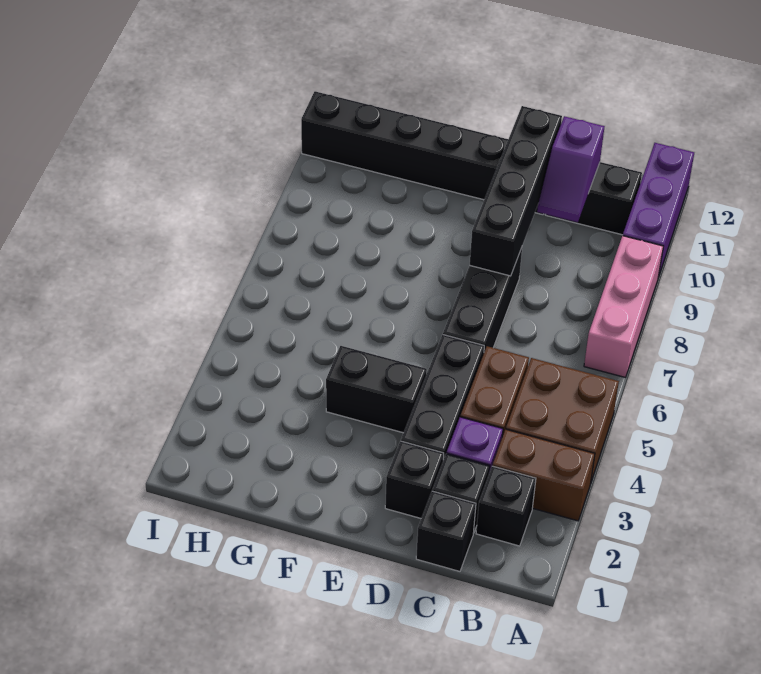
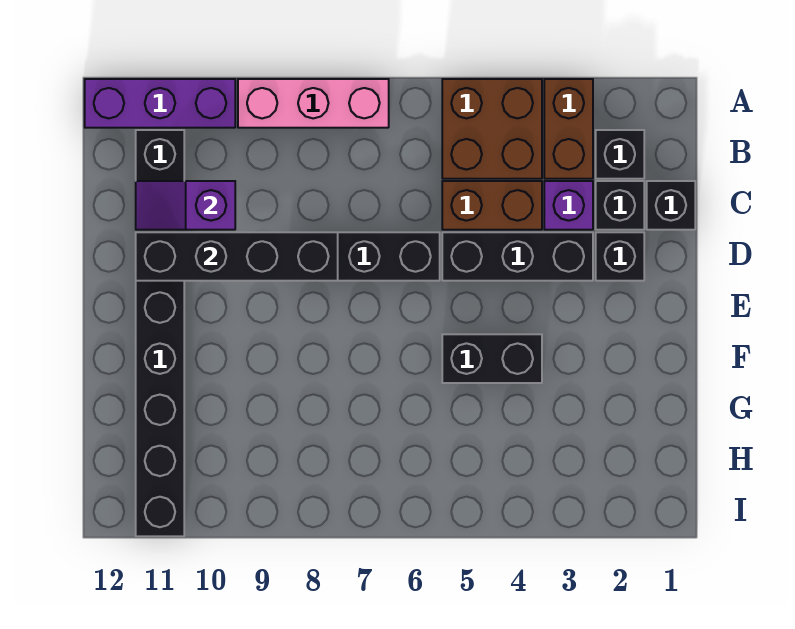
purple 1x2 slope [537,116,605,222] -> purple 1x2 slope turned to [136,181,235,230]
black 1x2 brick [326,346,427,433] -> black 1x2 brick turned to [442,334,542,383]

